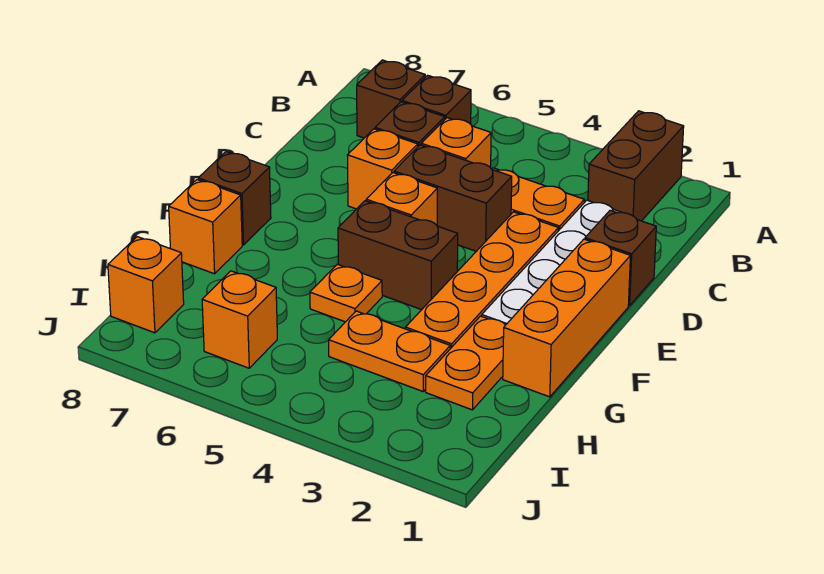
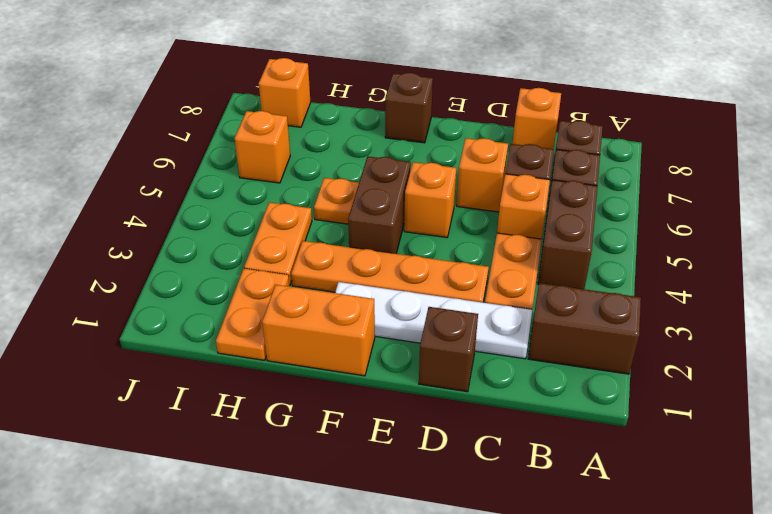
brown 1x2 brick [394,145,512,251] -> brown 1x2 brick moved to [538,180,597,289]
orange 1x3 brick [503,239,630,397] -> orange 1x2 brick [262,285,375,376]
orange 1x2 plate [426,316,505,410] -> orange 1x2 plate turned to [216,268,289,360]
orange 1x1 brick [169,180,242,274] -> orange 1x1 brick moved to [512,88,561,149]

